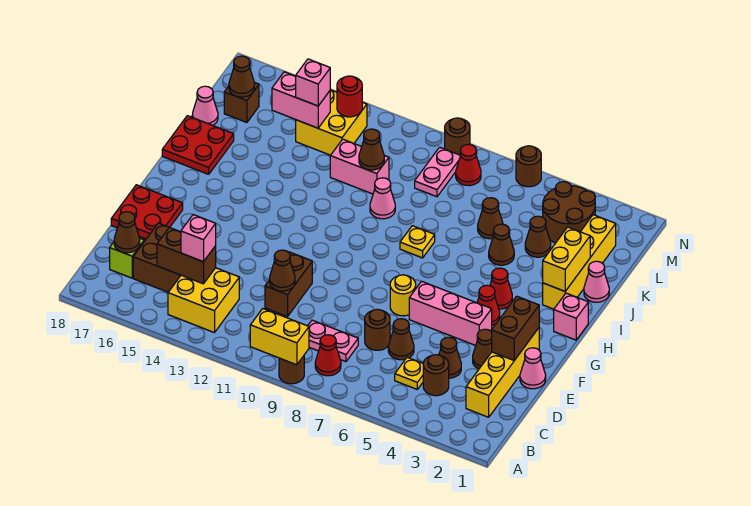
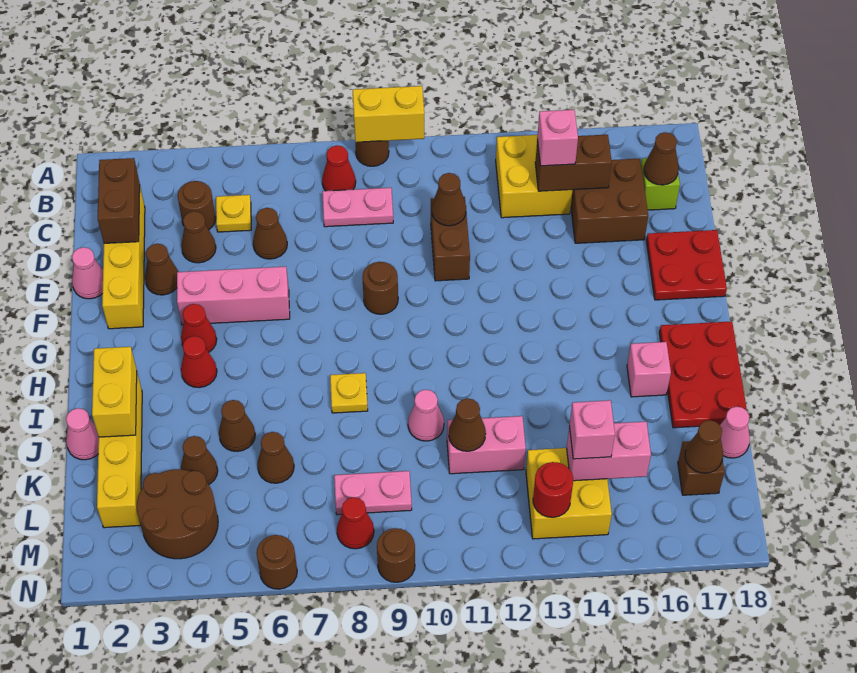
brown 1x1 round brick [365,309,390,350] -> brown 1x1 round brick moved to [362,262,398,314]
brown 1x2 brick [491,296,539,360] -> brown 1x2 brick moved to [98,158,140,243]
yellow 1x1 round brick [390,275,416,316] -> none
pink 1x1 brick [554,293,588,340] -> pink 1x1 brick moved to [627,342,671,397]
red 2x2 plate [162,116,234,174] -> red 2x3 plate [659,321,747,428]
pink 1x2 plate [415,147,461,197] -> pink 1x2 plate turned to [334,471,412,515]

